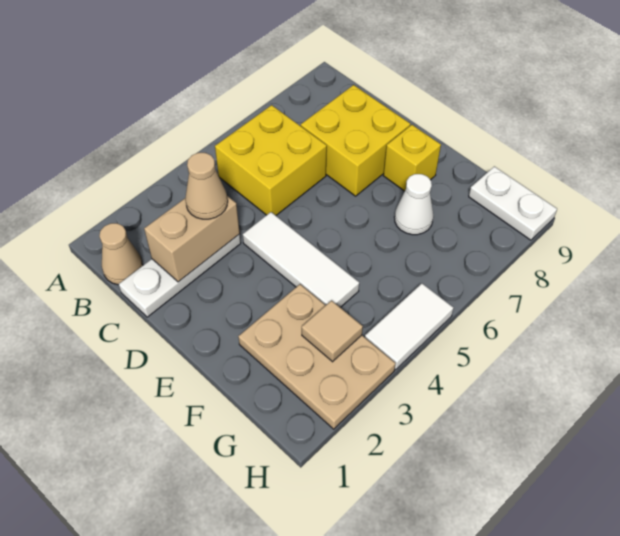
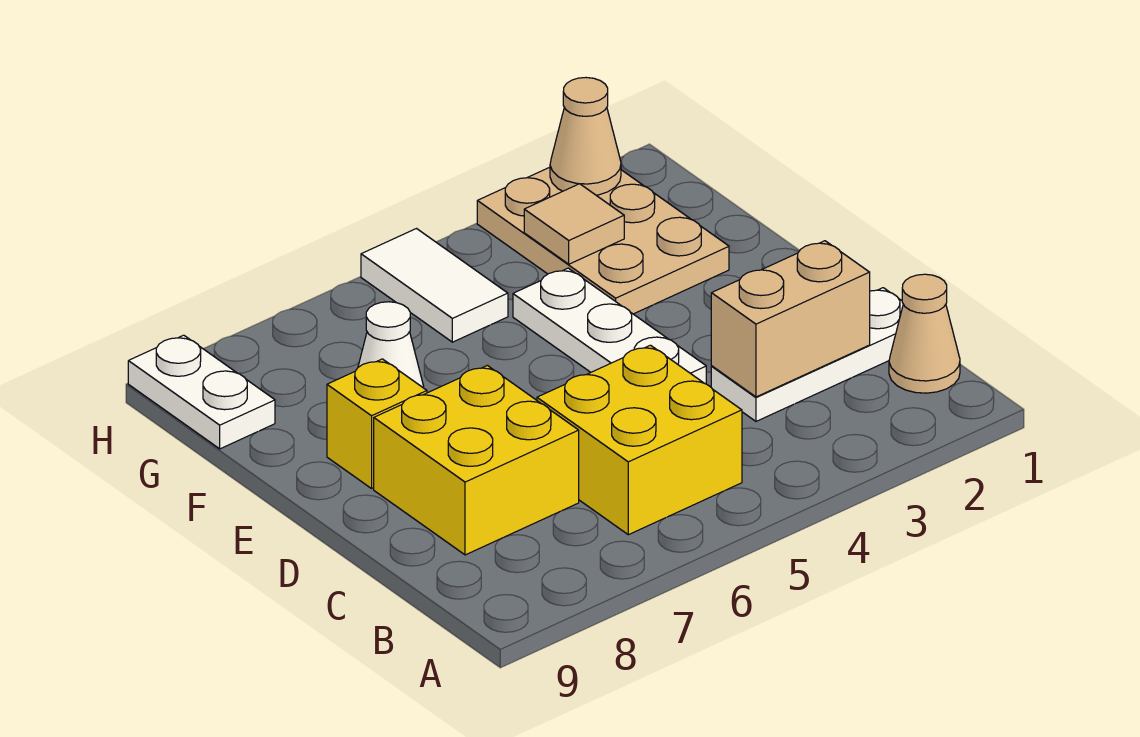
tan 1x1 cone [185,153,228,219] -> tan 1x1 cone moved to [550,78,621,195]
white 1x3 tile [243,212,359,307] -> white 1x3 plate [513,268,706,384]
white 1x2 tile [365,283,454,370] -> white 1x2 tile turned to [361,229,508,342]

